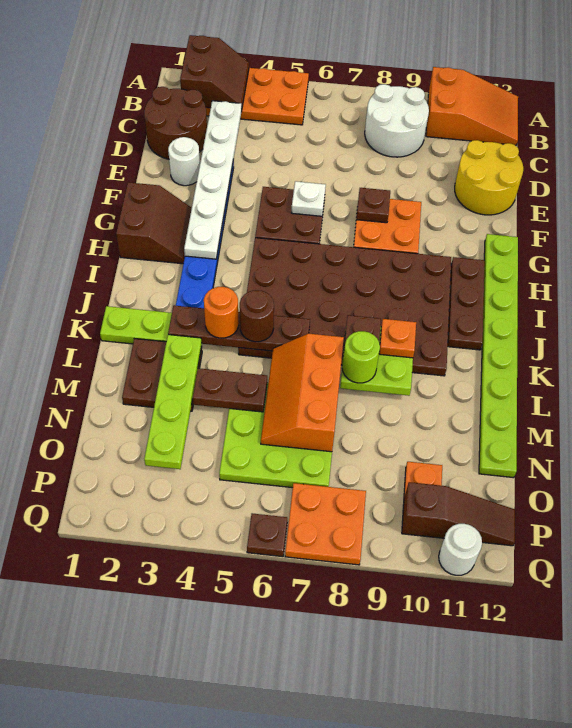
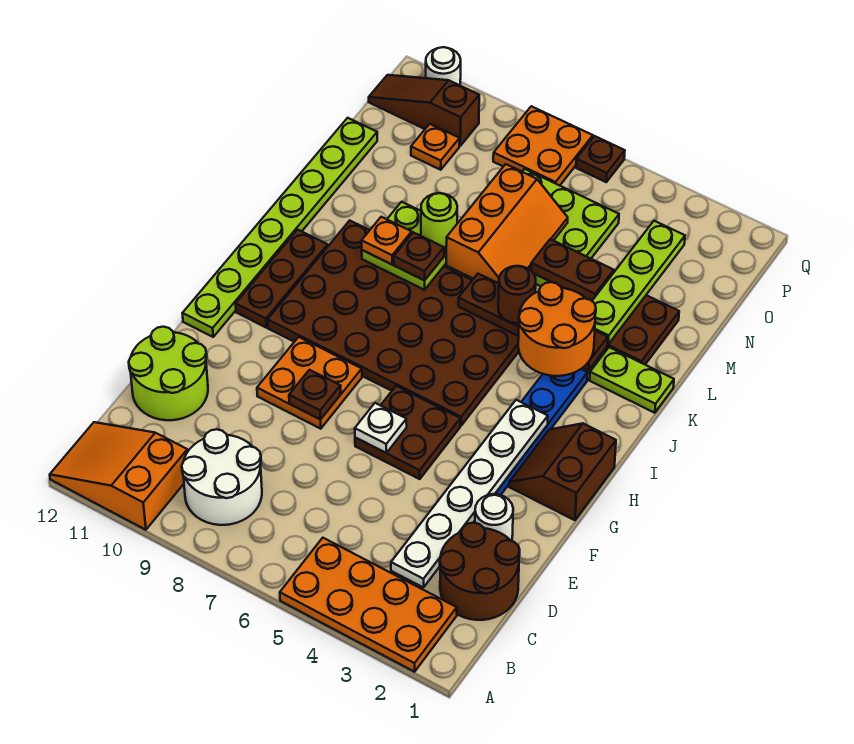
brown 2x2 slope [180,35,249,109] -> none
yellow 2x2 round brick [455,140,523,215] -> lime 2x2 round brick [129,327,208,420]
orange 1x1 round brick [204,287,239,338] -> orange 2x2 round brick [518,282,596,376]

